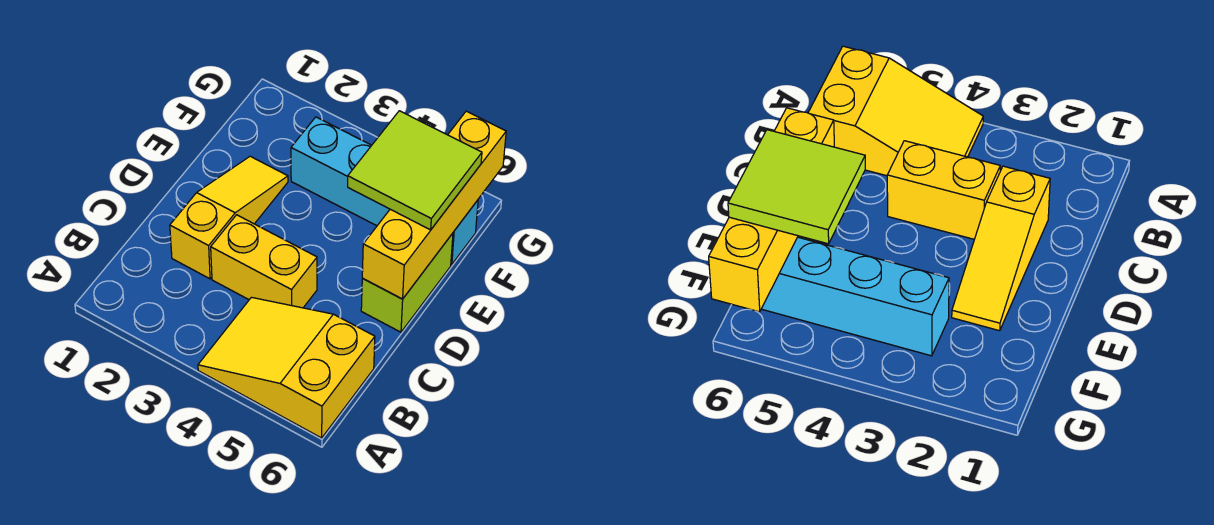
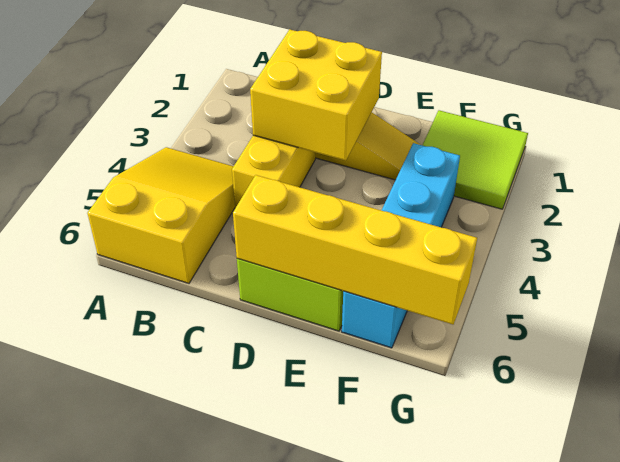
none -> yellow 2x2 brick [250,29,382,161]
lime 2x2 tile [348,111,482,230] -> lime 2x2 tile moved to [422,110,528,209]

